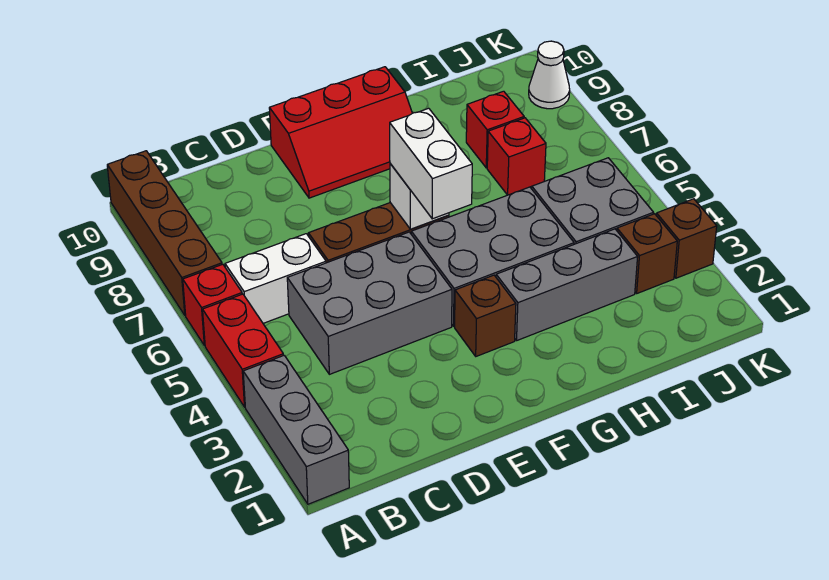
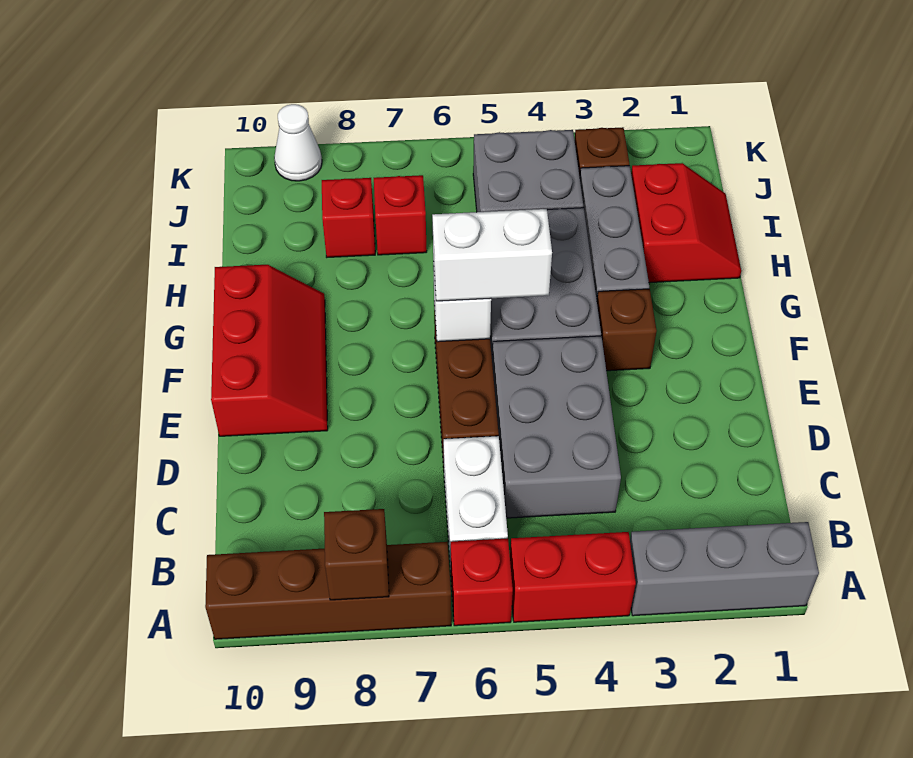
none -> red 2x2 slope [631,163,741,283]
brown 1x1 brick [656,199,717,278] -> brown 1x1 brick moved to [324,509,389,600]

